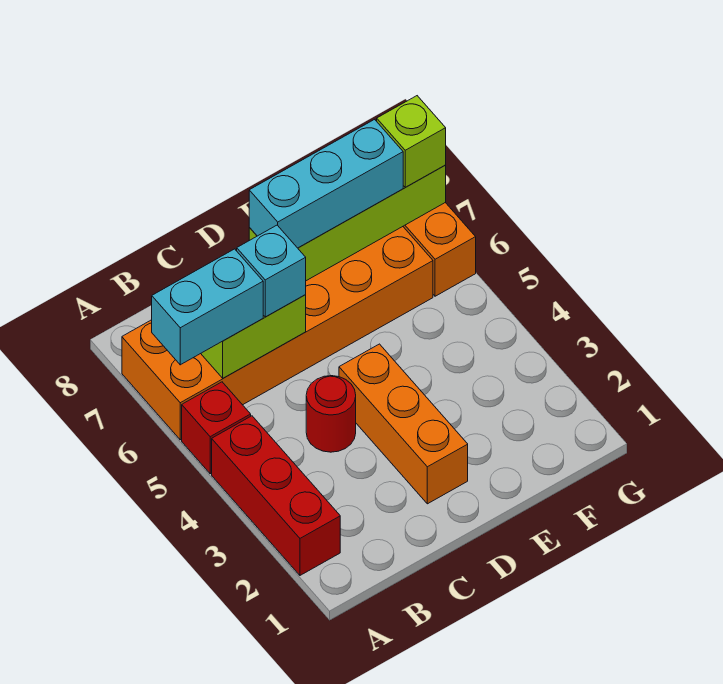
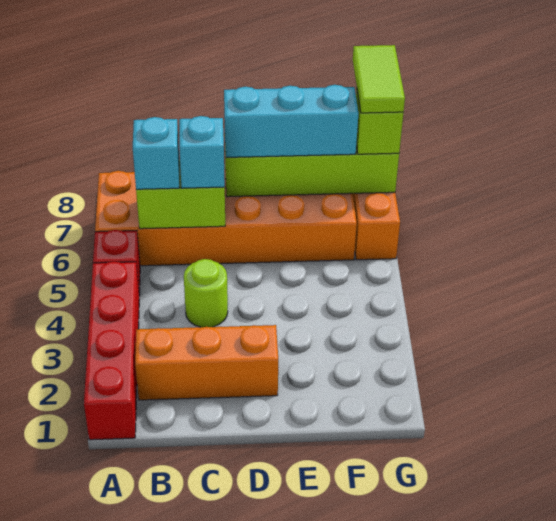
red 1x3 brick [212,416,340,575] -> red 1x4 brick [84,261,139,440]
cyan 1x2 brick [152,249,263,365] -> cyan 1x1 brick [133,117,179,189]
red 1x1 round brick [306,376,356,452] -> lime 1x1 round brick [184,259,228,327]
orange 1x3 brick [339,344,468,504] -> orange 1x3 brick turned to [135,325,278,400]
none -> lime 1x2 tile [353,45,405,113]

